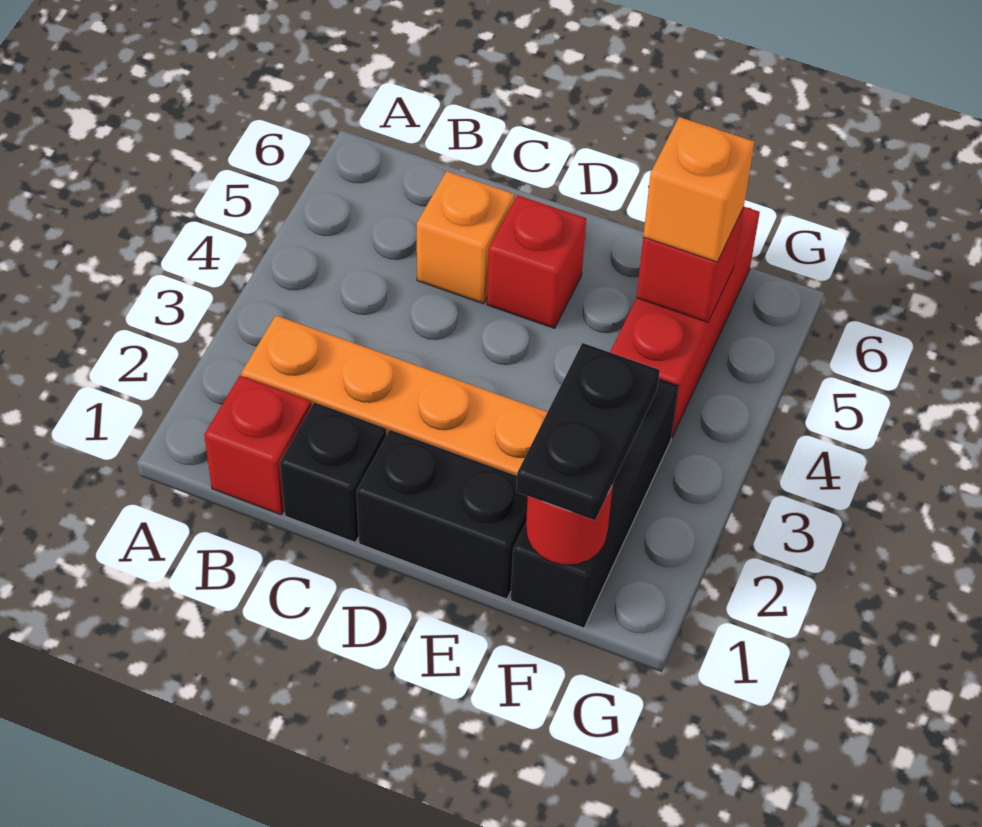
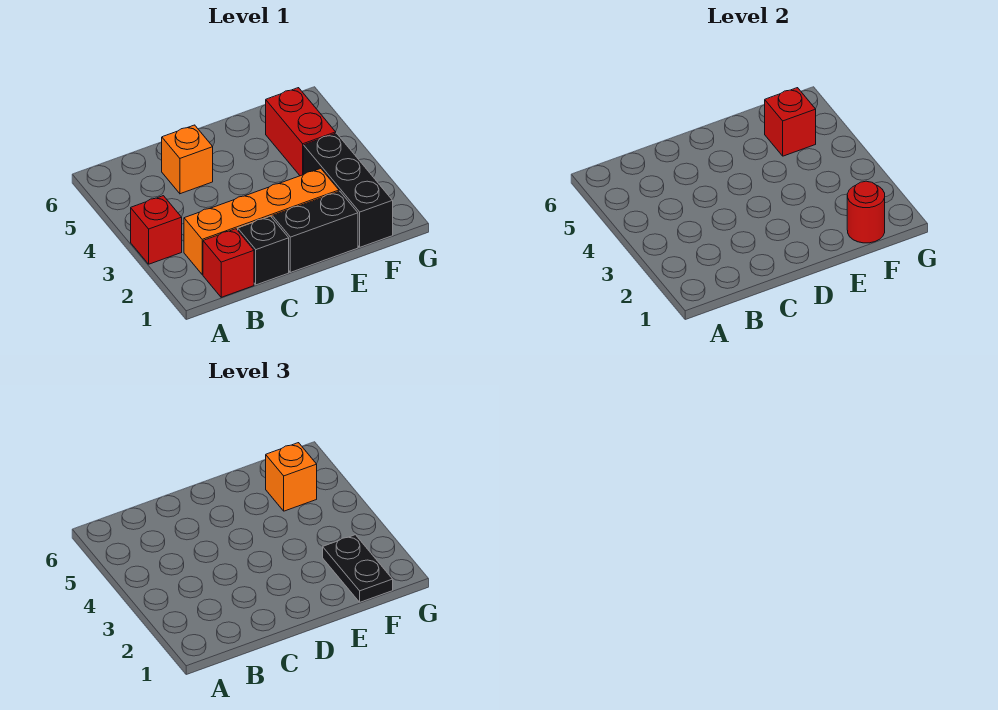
red 1x1 brick [487,195,586,328] -> red 1x1 brick moved to [131,196,182,264]
red 1x3 brick [610,207,760,438] -> red 1x2 brick [265,88,336,176]

